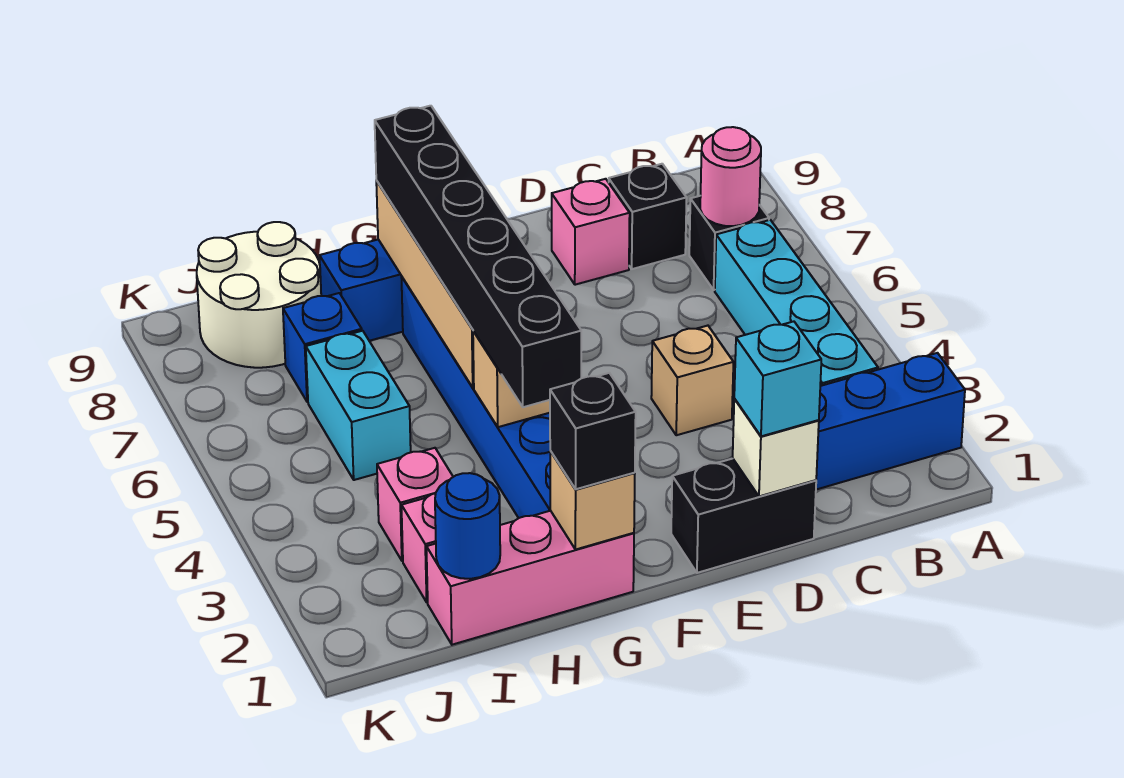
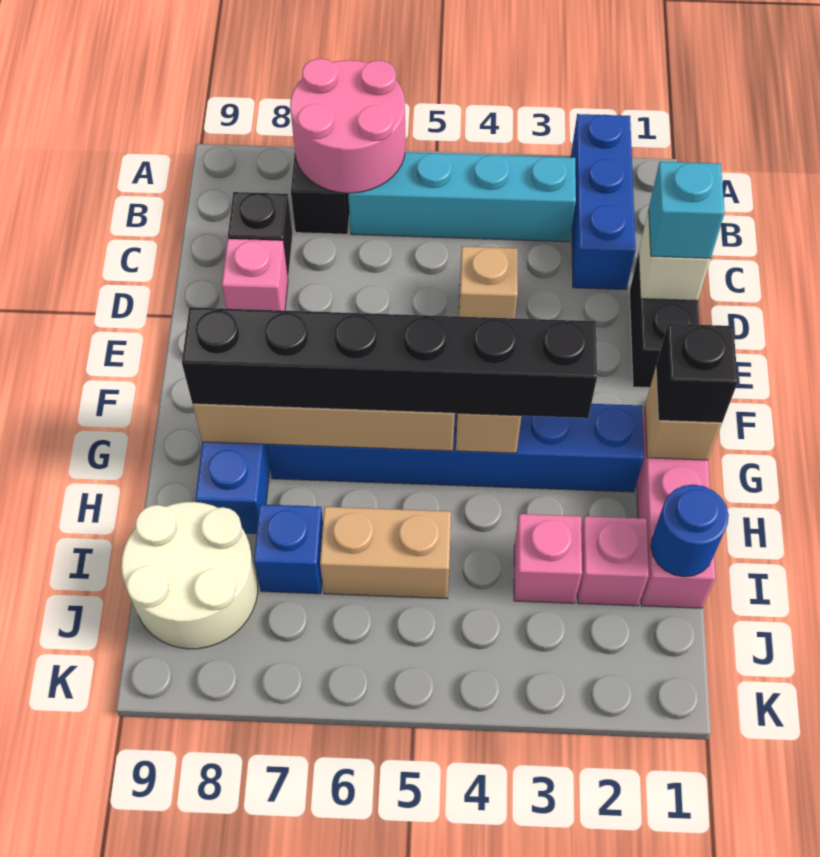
pink 1x1 round brick [700,127,761,226] -> pink 2x2 round brick [290,59,405,193]
cyan 1x2 brick [306,331,411,480] -> tan 1x2 brick [320,507,451,599]

